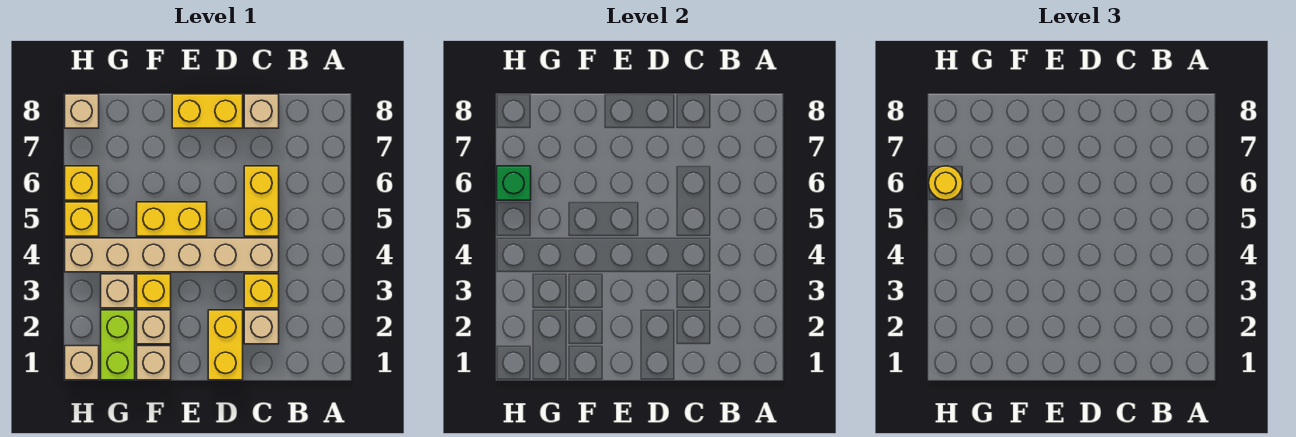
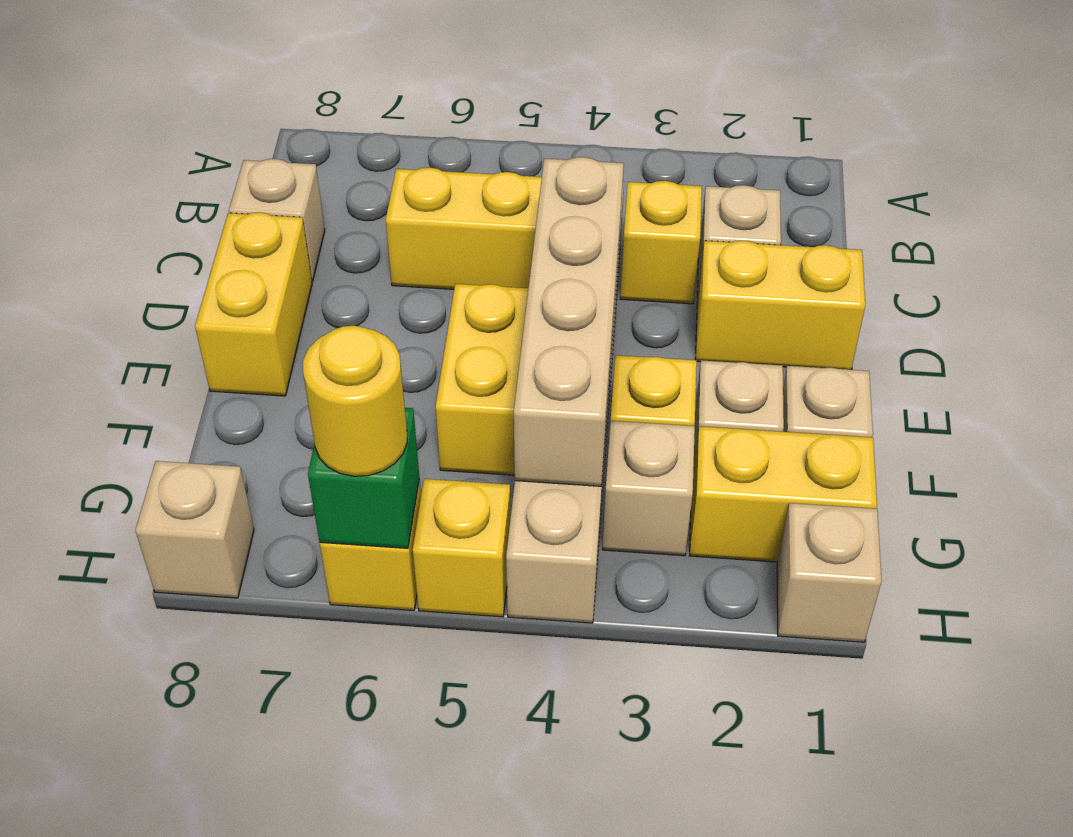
none -> tan 1x4 brick [514,157,624,486]
lime 1x2 brick [101,310,135,380] -> yellow 1x2 brick [689,426,877,562]

